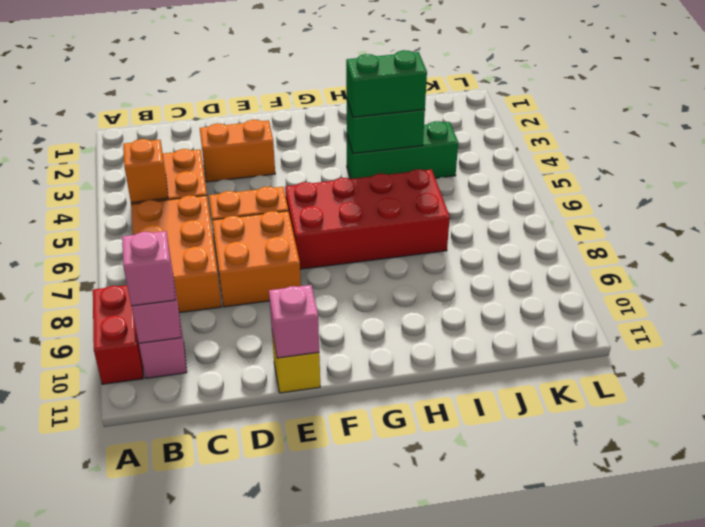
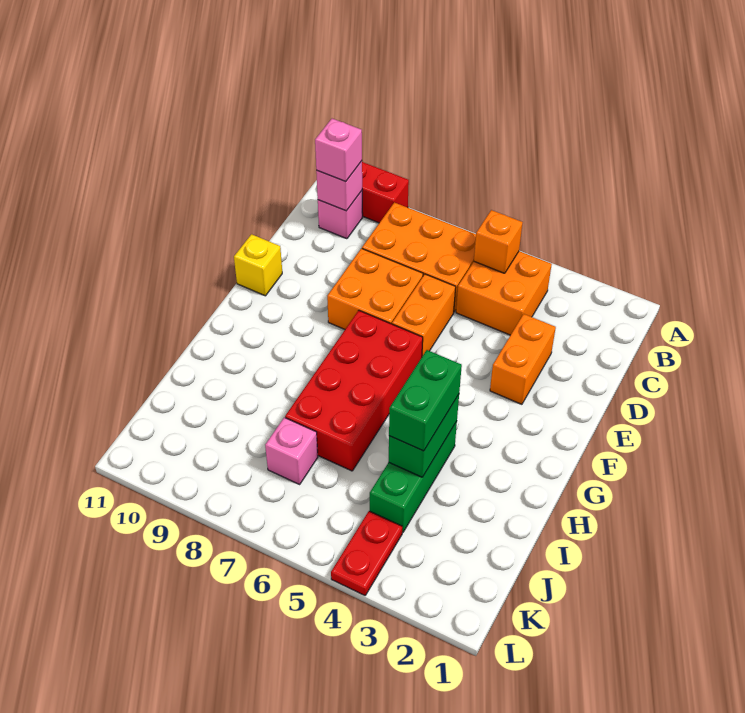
pink 1x1 brick [269,285,319,358] -> pink 1x1 brick moved to [265,417,318,484]
none -> red 1x2 plate [331,511,402,595]

